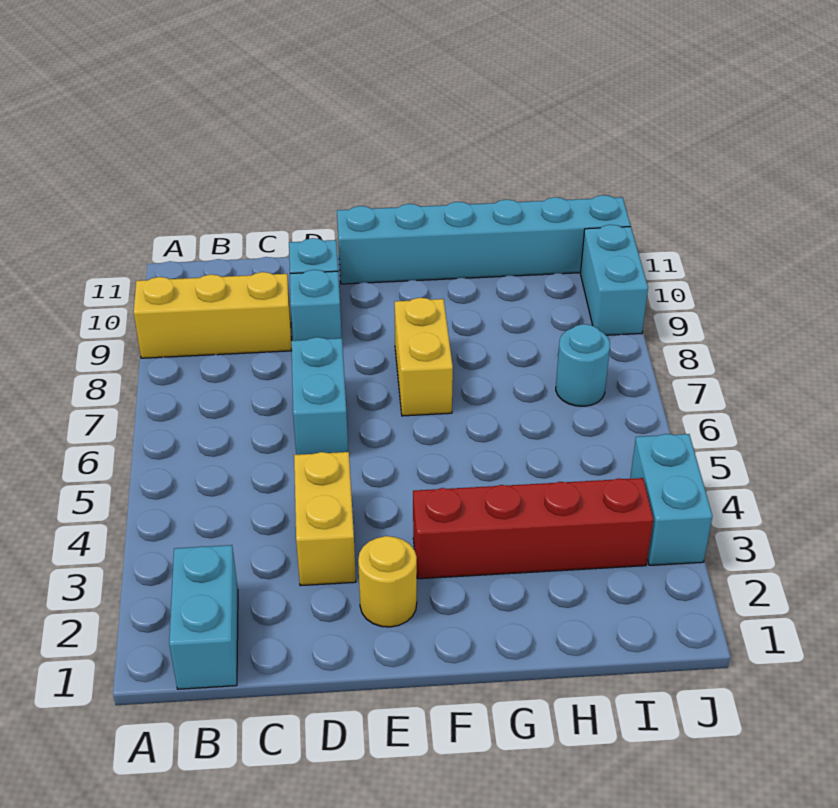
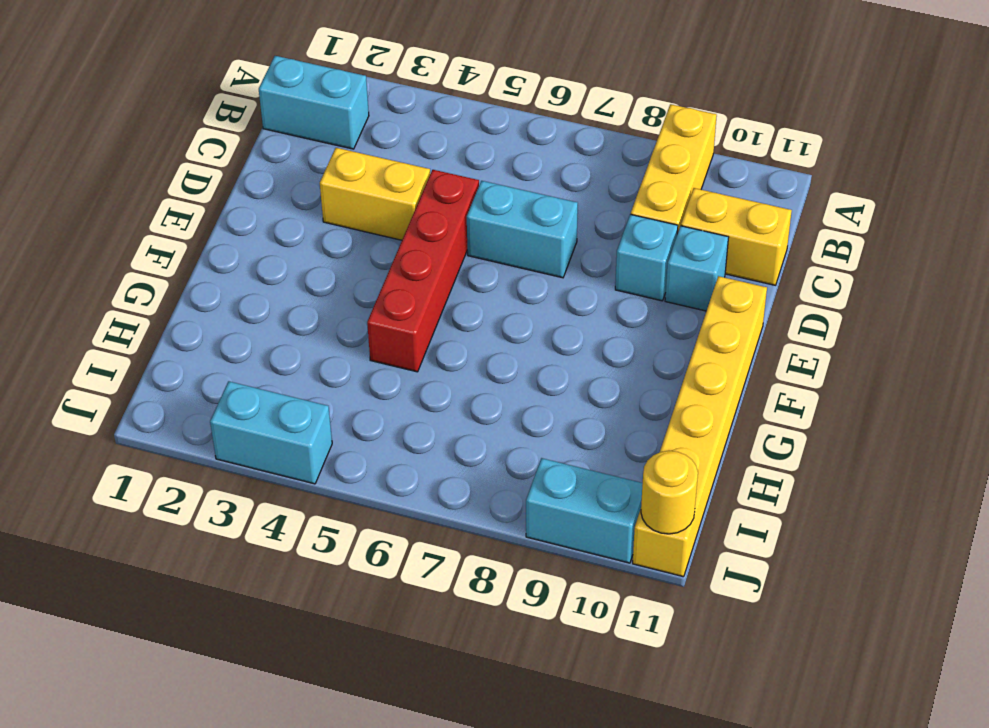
yellow 1x1 round brick [358,536,417,627] -> yellow 1x1 round brick moved to [641,451,698,534]
cyan 1x6 brick [337,195,631,284] -> yellow 1x6 brick [633,276,767,577]
red 1x4 brick [413,478,653,579] -> red 1x4 brick moved to [367,170,479,372]
yellow 1x2 brick [395,298,453,416] -> yellow 1x2 brick moved to [681,188,792,285]
cyan 1x1 round brick [556,324,610,406] -> none

